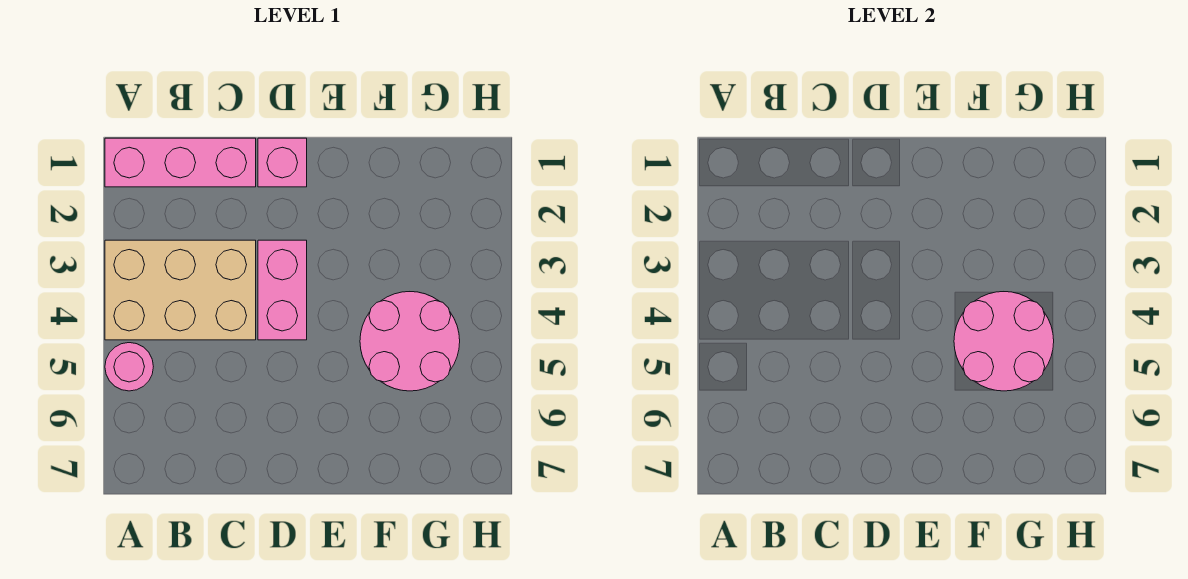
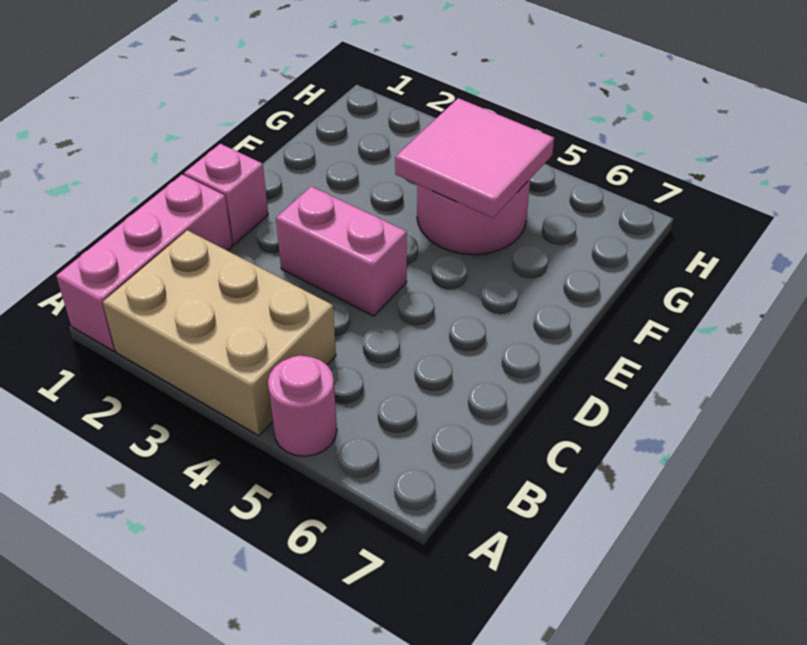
tan 2x3 brick [105,240,256,340] -> tan 2x3 brick turned to [103,230,336,436]
pink 2x2 round brick [954,292,1054,391] -> pink 2x2 tile [395,98,554,218]

